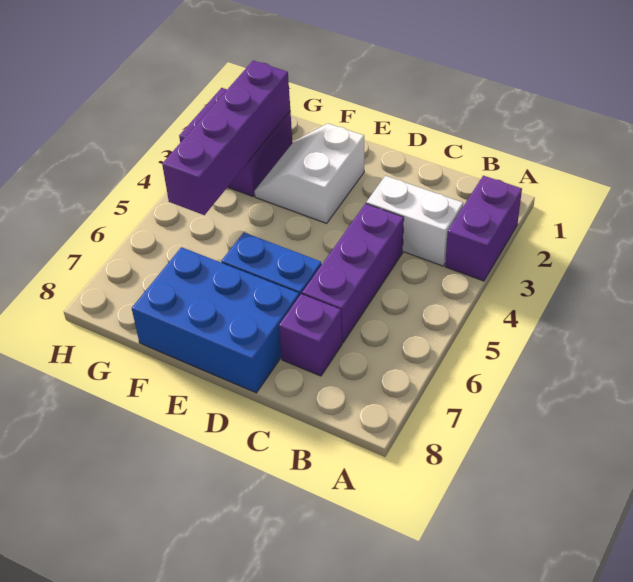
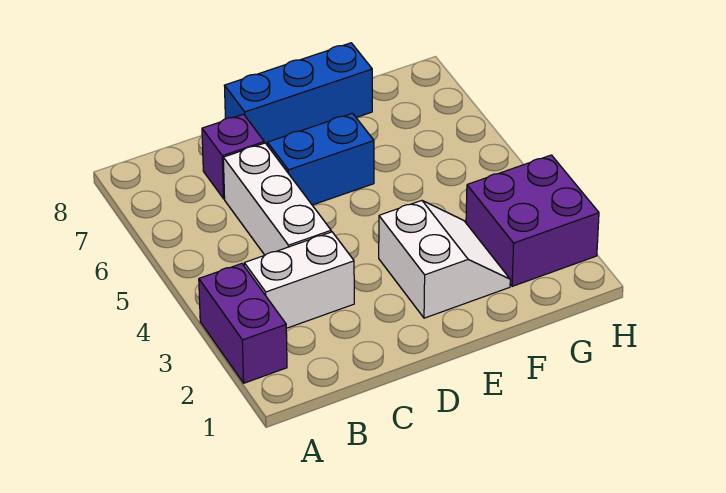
purple 1x3 brick [302,204,404,343] -> white 1x3 brick [223,143,331,255]
blue 2x3 brick [132,247,299,393] -> blue 1x3 brick [224,43,372,146]
purple 1x4 brick [162,61,290,215] -> none

